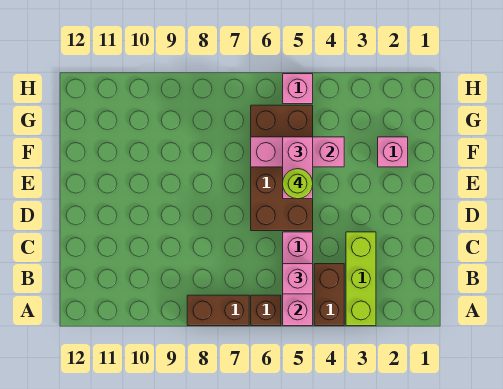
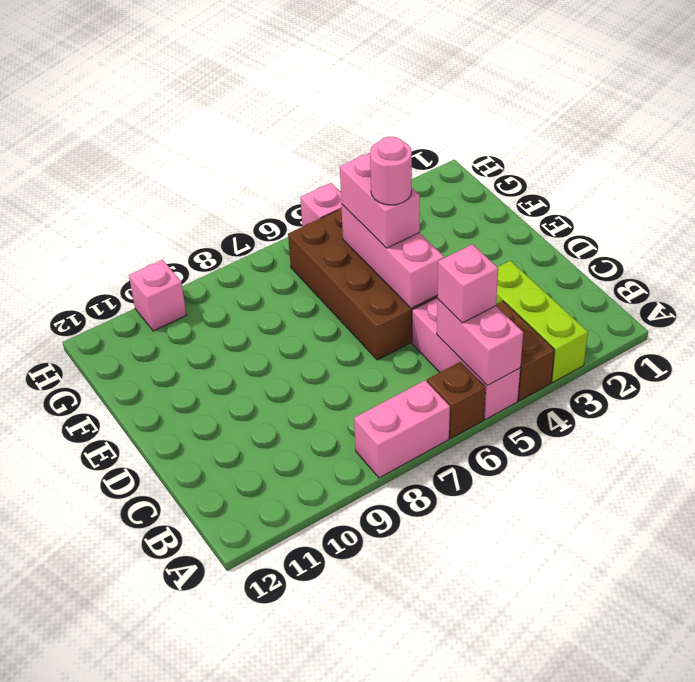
brown 1x2 brick [187,295,249,326] -> pink 1x2 brick [354,380,450,478]
lime 1x1 round brick [283,169,313,199] -> pink 1x1 round brick [370,136,412,205]
pink 1x1 brick [378,137,408,167] -> pink 1x1 brick moved to [129,260,186,331]
pink 1x3 brick [251,137,344,167] -> pink 1x3 brick turned to [341,204,444,308]

